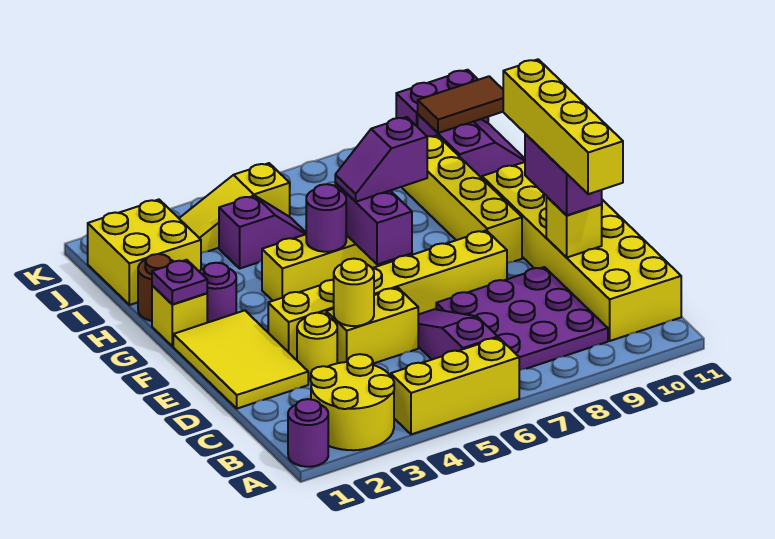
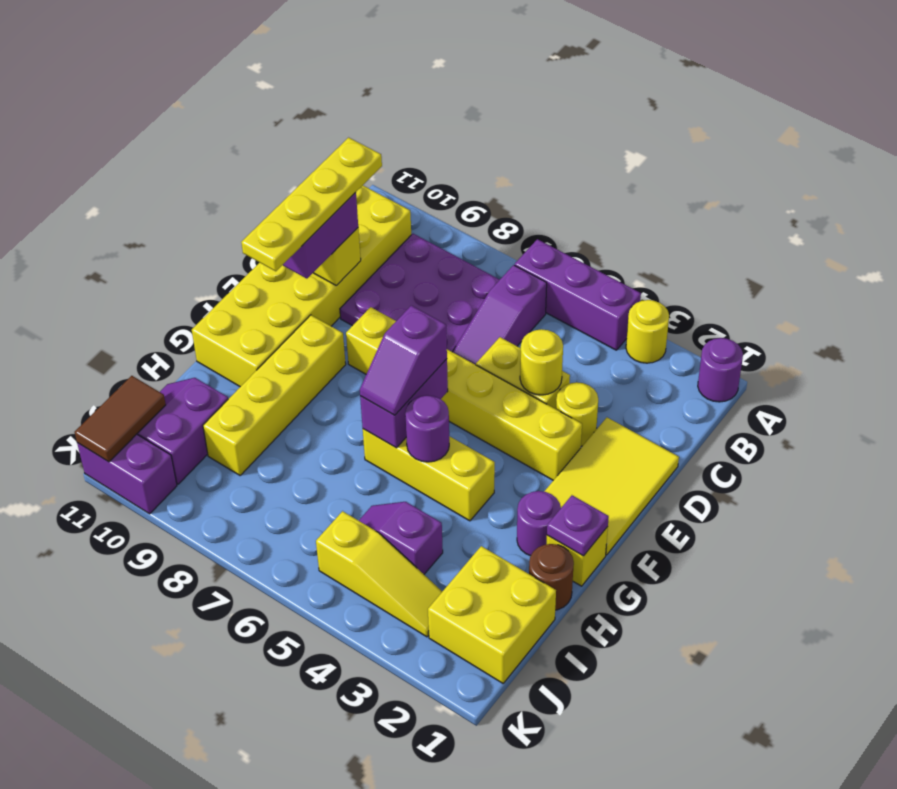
yellow 2x2 round brick [311,354,394,450] -> yellow 1x1 round brick [626,300,669,363]
yellow 1x3 brick [391,338,519,434] -> purple 1x3 brick [515,239,641,350]
yellow 1x4 brick [503,59,623,194] -> yellow 1x4 plate [241,138,382,271]
purple 1x2 slope [335,117,427,202] -> purple 1x2 slope turned to [360,306,447,415]
brown 1x2 tile [418,76,503,133] -> brown 1x2 tile turned to [75,376,166,462]

